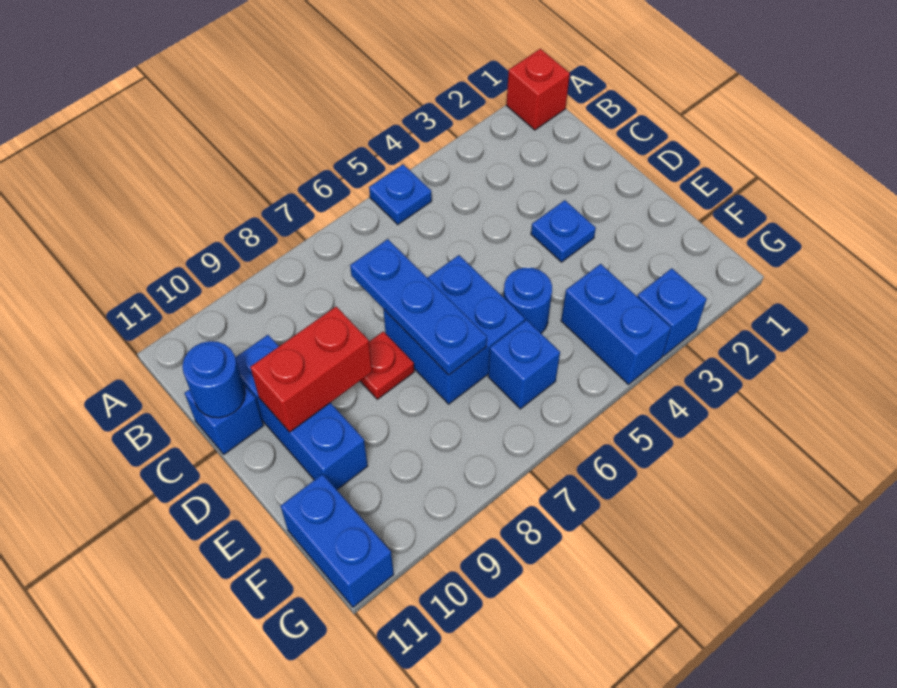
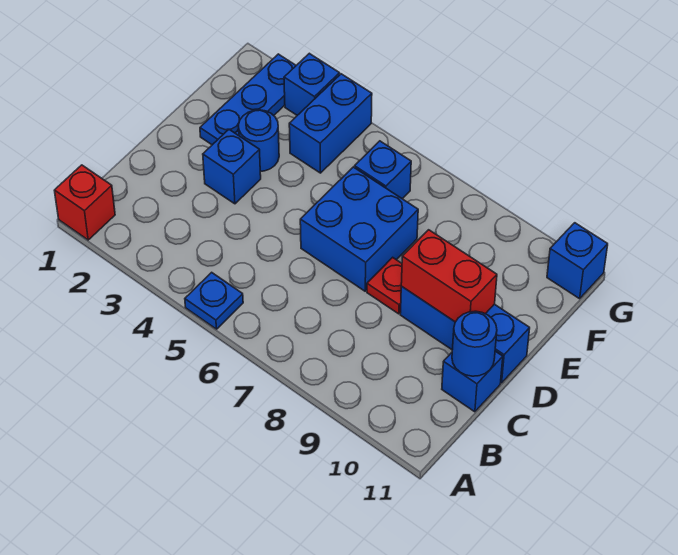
blue 1x3 plate [350,239,487,375] -> blue 1x3 plate moved to [200,54,296,145]
blue 1x3 brick [235,335,368,490] -> blue 1x3 brick turned to [400,287,530,383]
blue 1x1 plate [531,200,596,262] -> blue 1x1 brick [203,129,261,204]
blue 1x1 round brick [504,267,552,333] -> blue 1x1 round brick moved to [239,110,279,171]
blue 1x2 brick [281,474,394,607] -> blue 1x1 brick [547,223,608,299]

